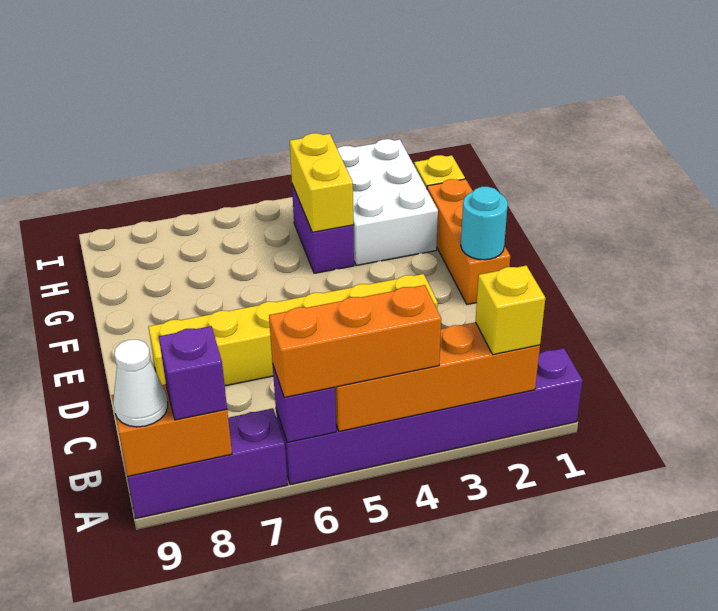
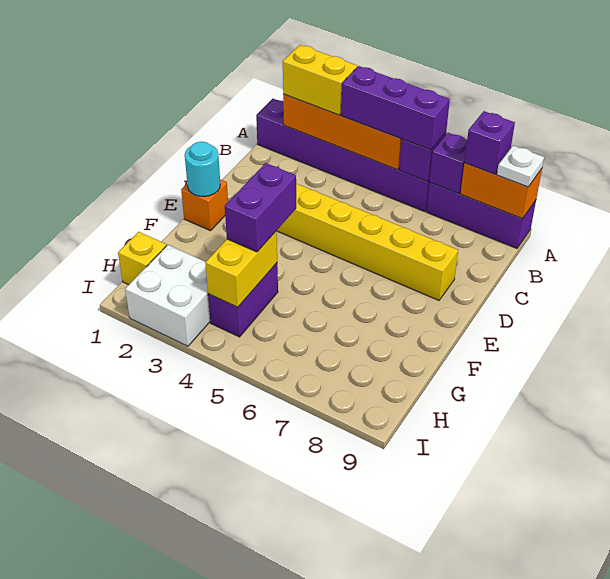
yellow 1x1 brick [475,266,545,355] -> yellow 1x2 brick [283,45,357,115]
orange 1x3 brick [269,285,441,398] -> purple 1x3 brick [341,66,450,150]
none -> purple 1x1 brick [430,133,467,194]
white 1x1 cone [113,340,168,427] -> white 1x1 plate [497,146,544,187]
orange 1x3 brick [427,179,510,304] -> orange 1x1 brick [181,179,228,231]
none -> purple 1x2 brick [225,163,296,252]
white 2x3 brick [337,139,438,266] -> white 2x2 brick [125,245,210,346]

